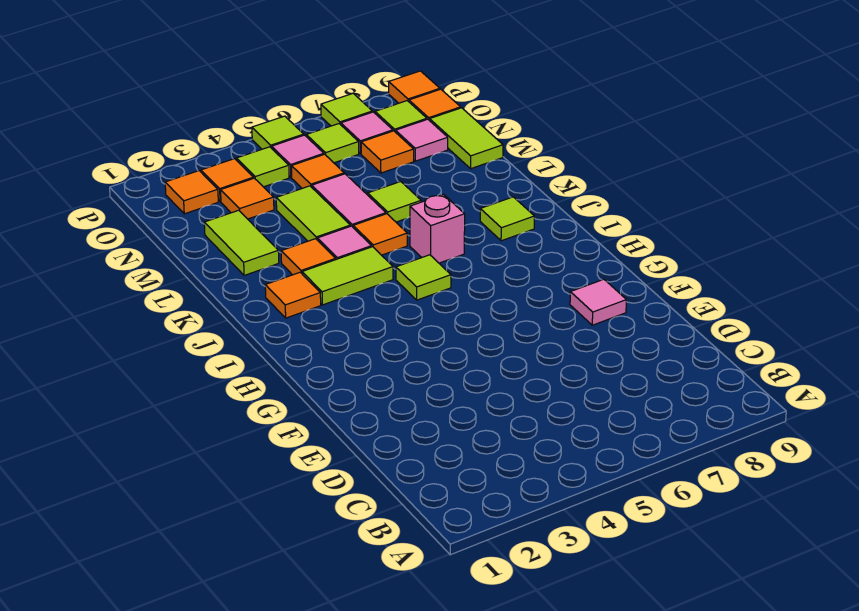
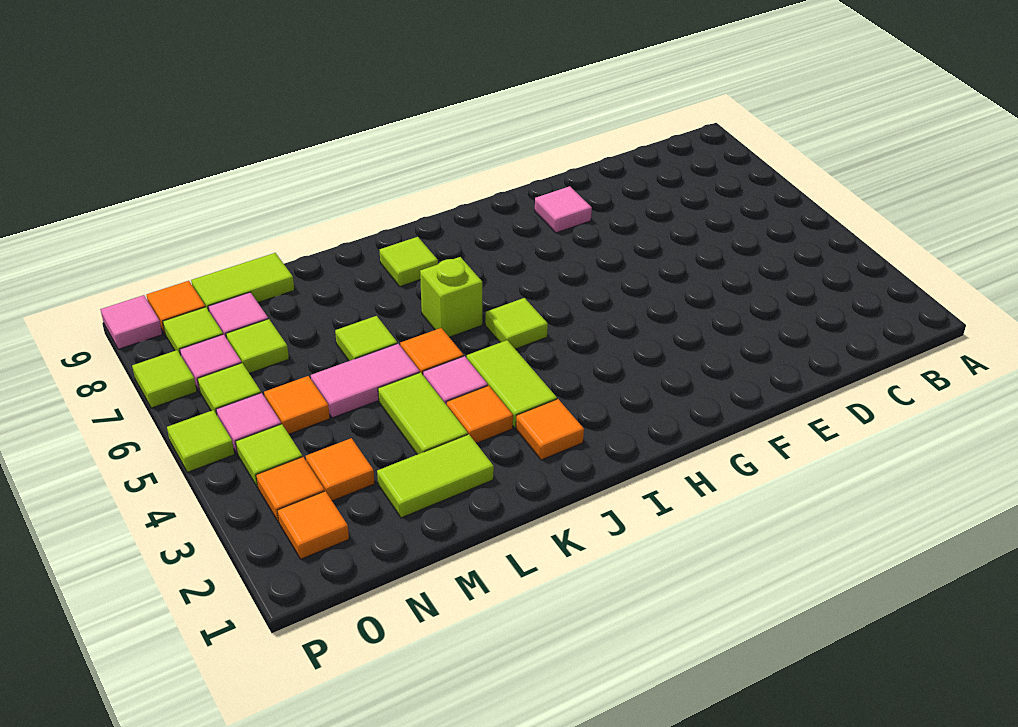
pink 1x1 brick [410,194,465,263] -> lime 1x1 brick [420,257,482,337]
lime 1x2 tile [276,186,350,241] -> lime 1x2 tile turned to [378,372,468,455]
orange 1x1 tile [361,131,414,173] -> lime 1x1 tile [226,319,289,373]
orange 1x1 tile [389,71,440,103] -> pink 1x1 tile [100,295,162,349]

